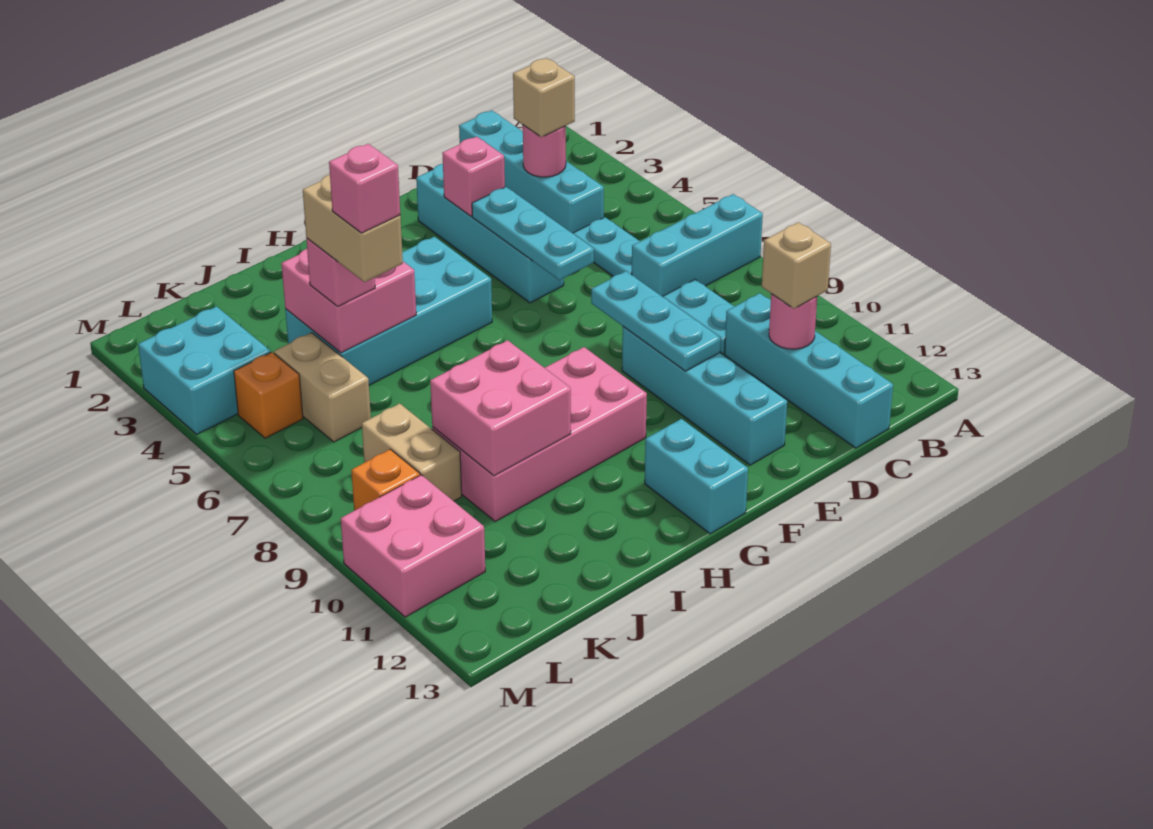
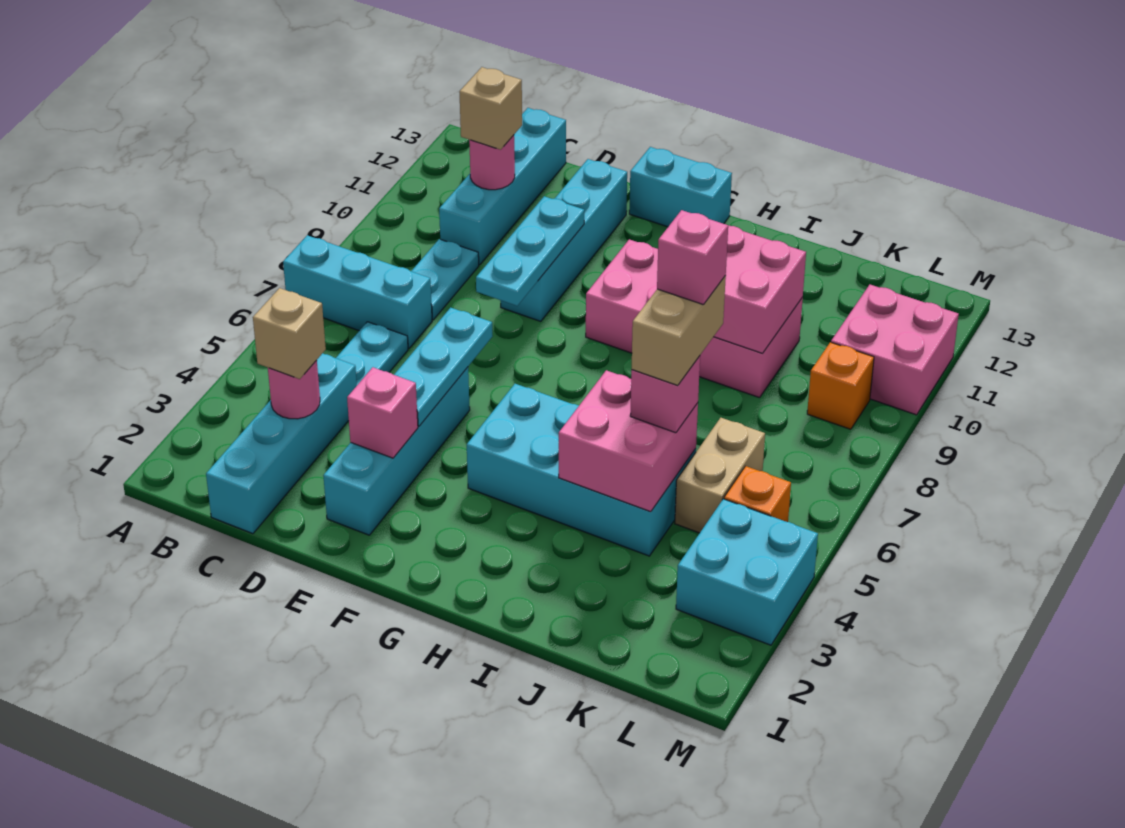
cyan 1x2 brick [645,419,748,534] -> cyan 1x2 brick turned to [629,147,732,227]
tan 1x2 brick [362,403,462,501] -> none

